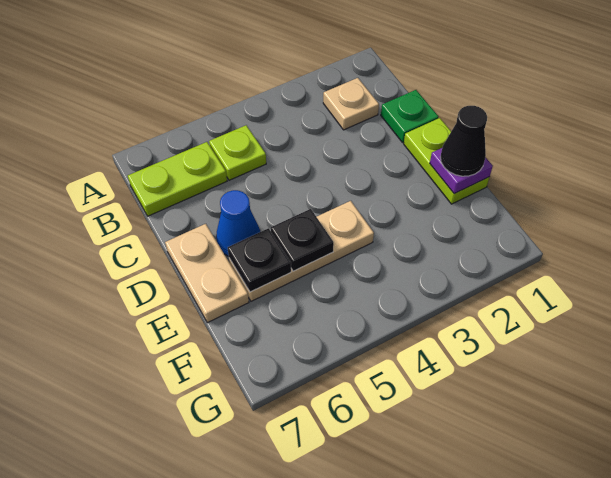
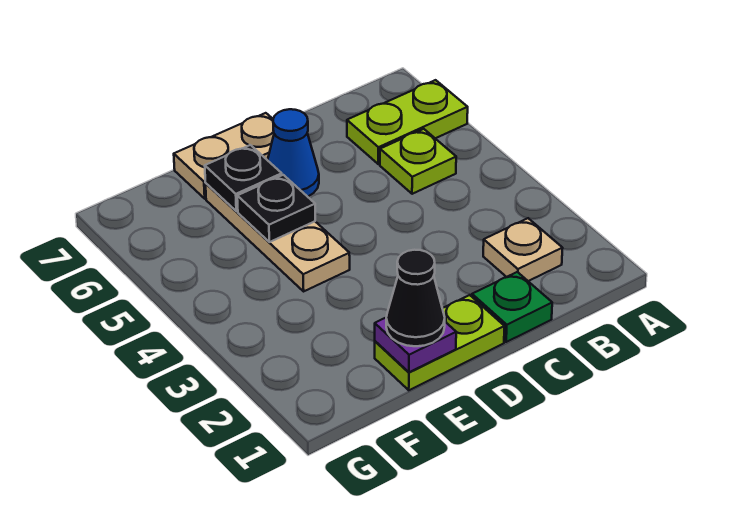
lime 1x2 plate [128,142,227,216] -> lime 1x2 plate turned to [347,80,468,164]

